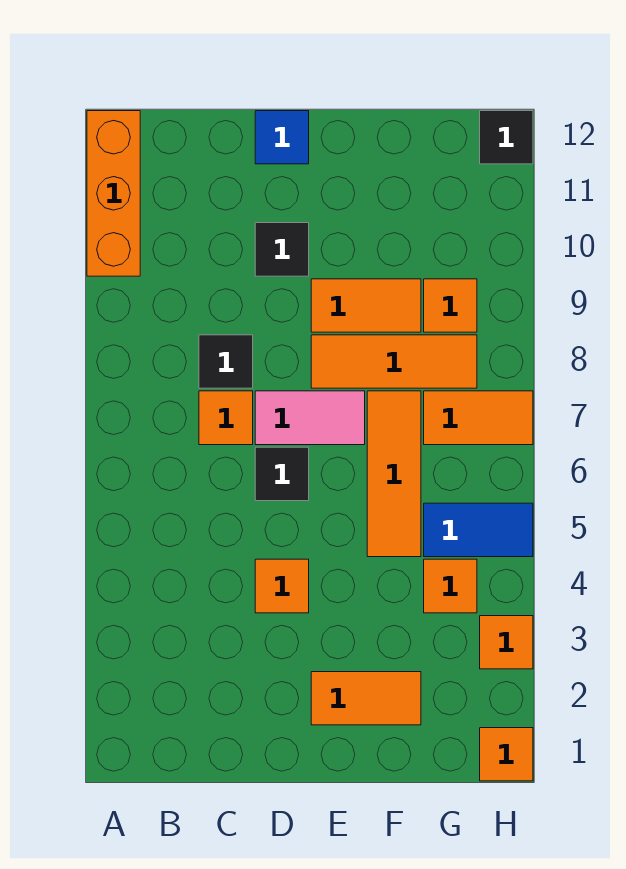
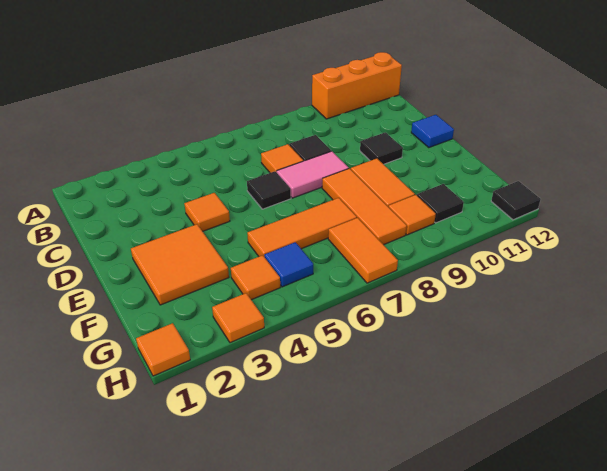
pink 1x2 tile [255,391,365,445] -> pink 1x2 tile turned to [277,151,349,198]
orange 1x2 tile [311,672,421,725] -> orange 2x2 tile [131,224,229,305]
blue 1x2 tile [424,503,533,557] -> blue 1x1 tile [264,242,313,287]
none -> black 1x1 tile [417,184,464,223]

